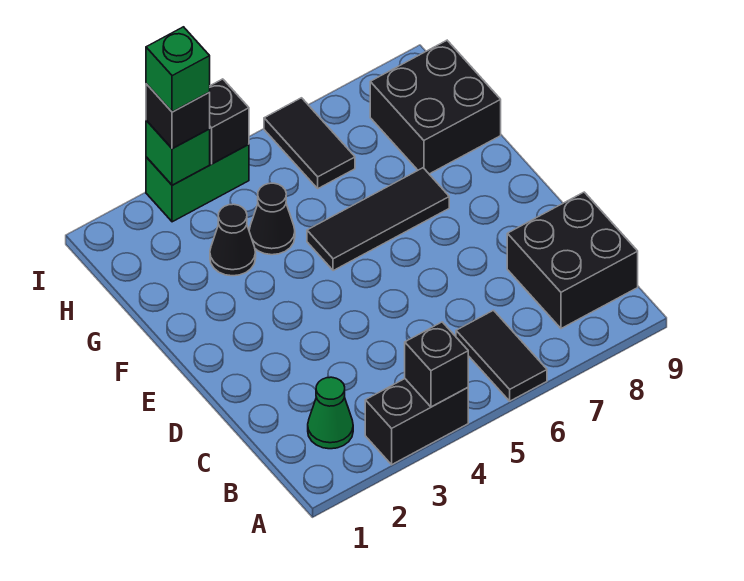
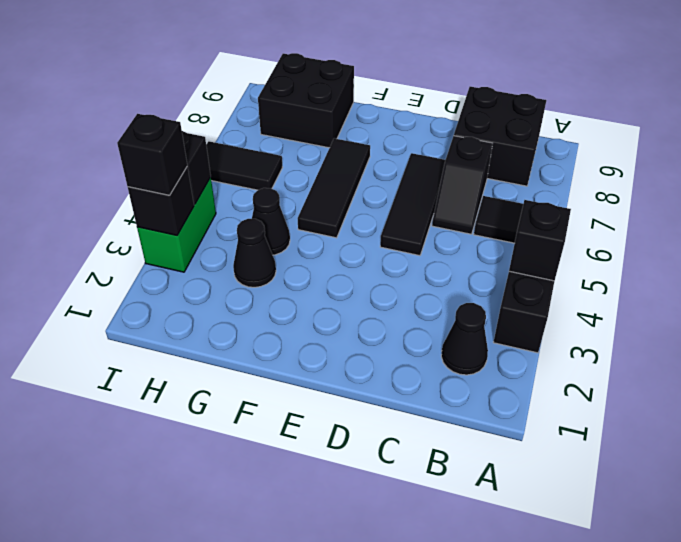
green 1x1 cone [308,377,353,449] -> black 1x1 cone [441,303,488,375]
none -> black 1x2 slope [432,136,493,234]
none -> black 1x3 tile [380,153,445,256]
green 1x1 brick [146,120,210,185] -> black 1x1 brick [128,166,194,235]
green 1x1 brick [146,27,210,112] -> none

